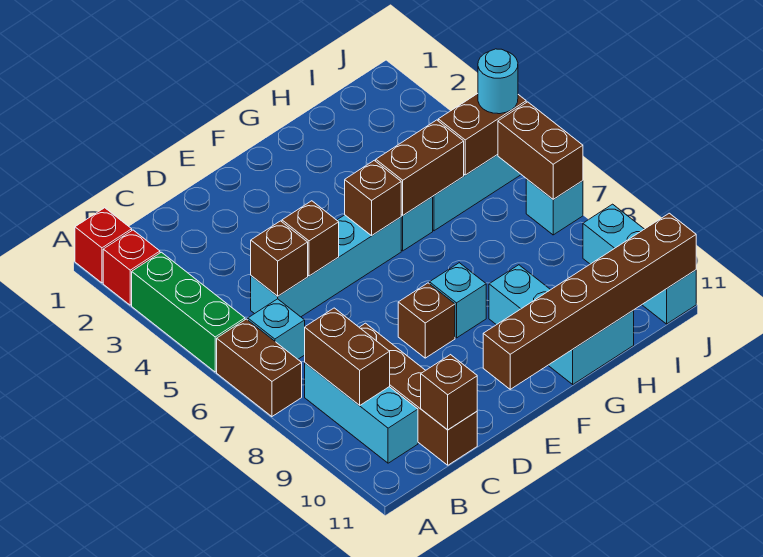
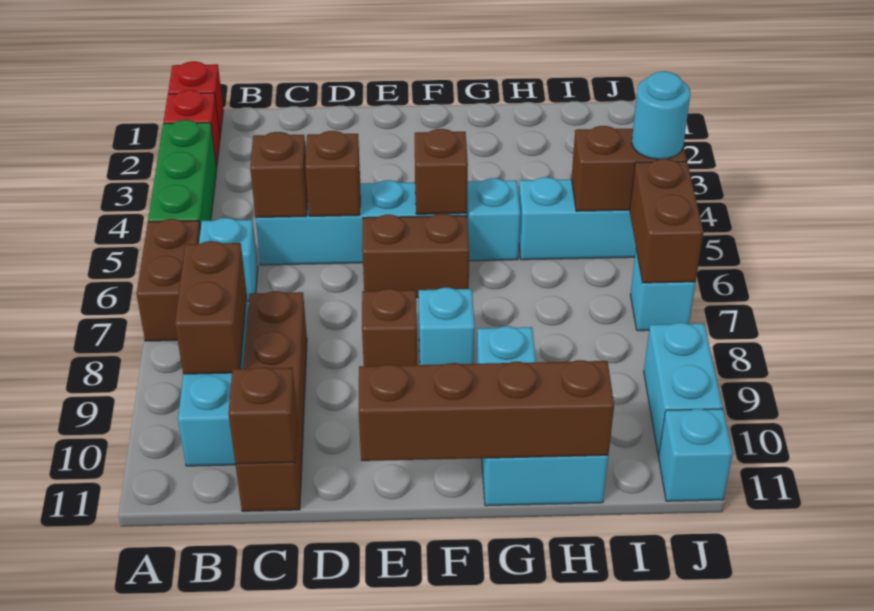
brown 1x6 brick [483,213,696,389] -> brown 1x4 brick [359,360,614,461]
brown 1x2 brick [376,120,464,215] -> brown 1x2 brick moved to [362,214,469,298]

